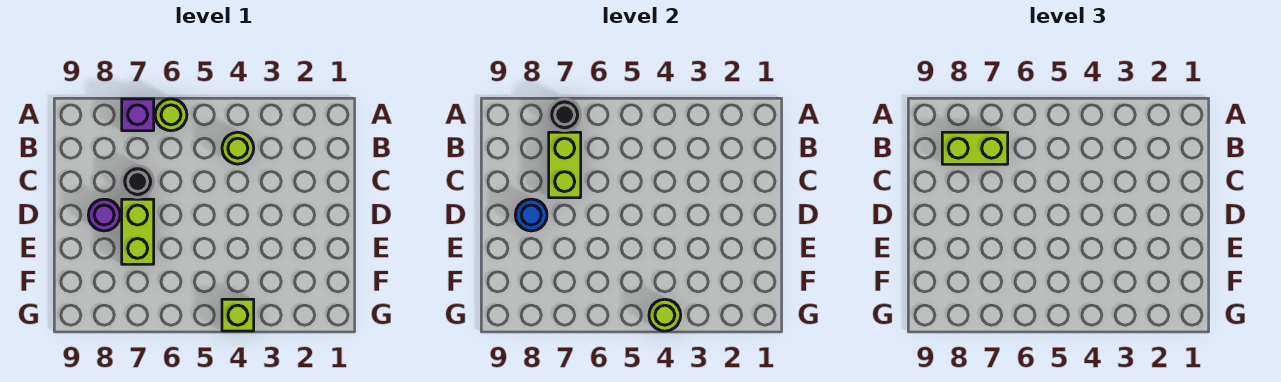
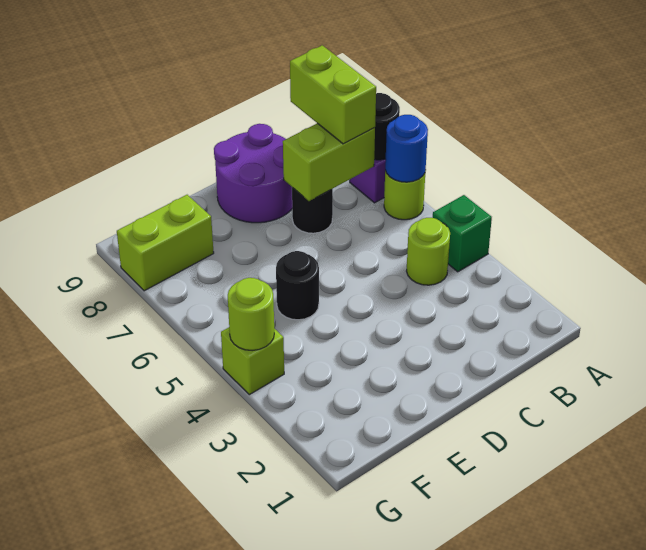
none -> green 1x1 brick [433,195,492,272]
lime 1x2 brick [122,199,154,264] -> lime 1x2 brick moved to [117,195,214,291]
purple 1x1 round brick [88,199,120,231] -> purple 2x2 round brick [214,124,292,223]
blue 1x1 round brick [515,199,547,231] -> blue 1x1 round brick moved to [385,115,428,182]
none -> black 1x1 round brick [276,251,319,320]

